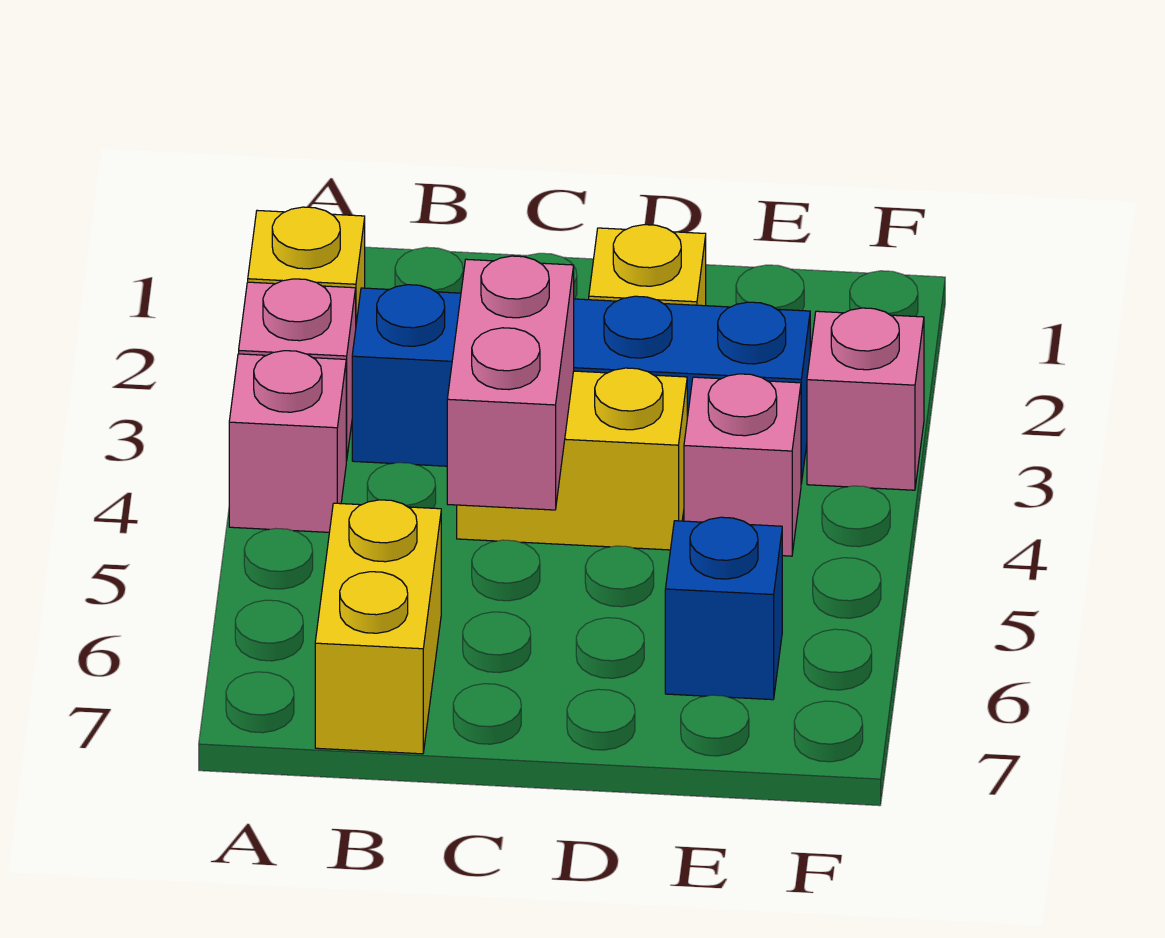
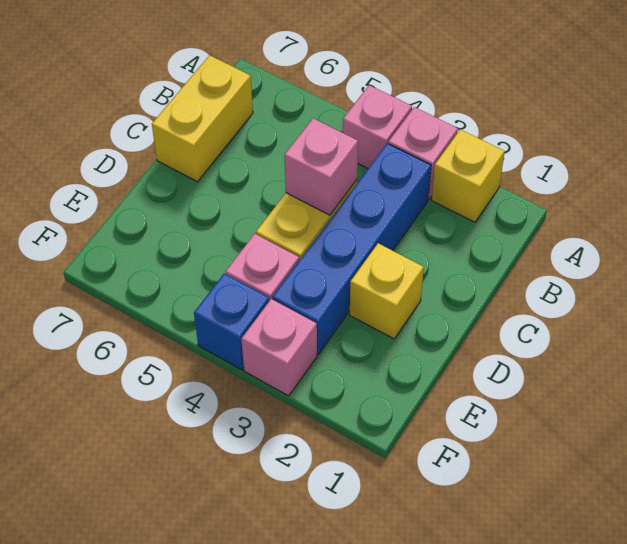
yellow 1x2 brick [315,500,441,754] -> yellow 1x2 brick turned to [152,55,253,182]
pink 1x2 brick [447,256,574,510] -> pink 1x1 brick [285,118,358,215]
blue 1x1 brick [665,517,782,700] -> blue 1x1 brick moved to [194,274,269,370]

